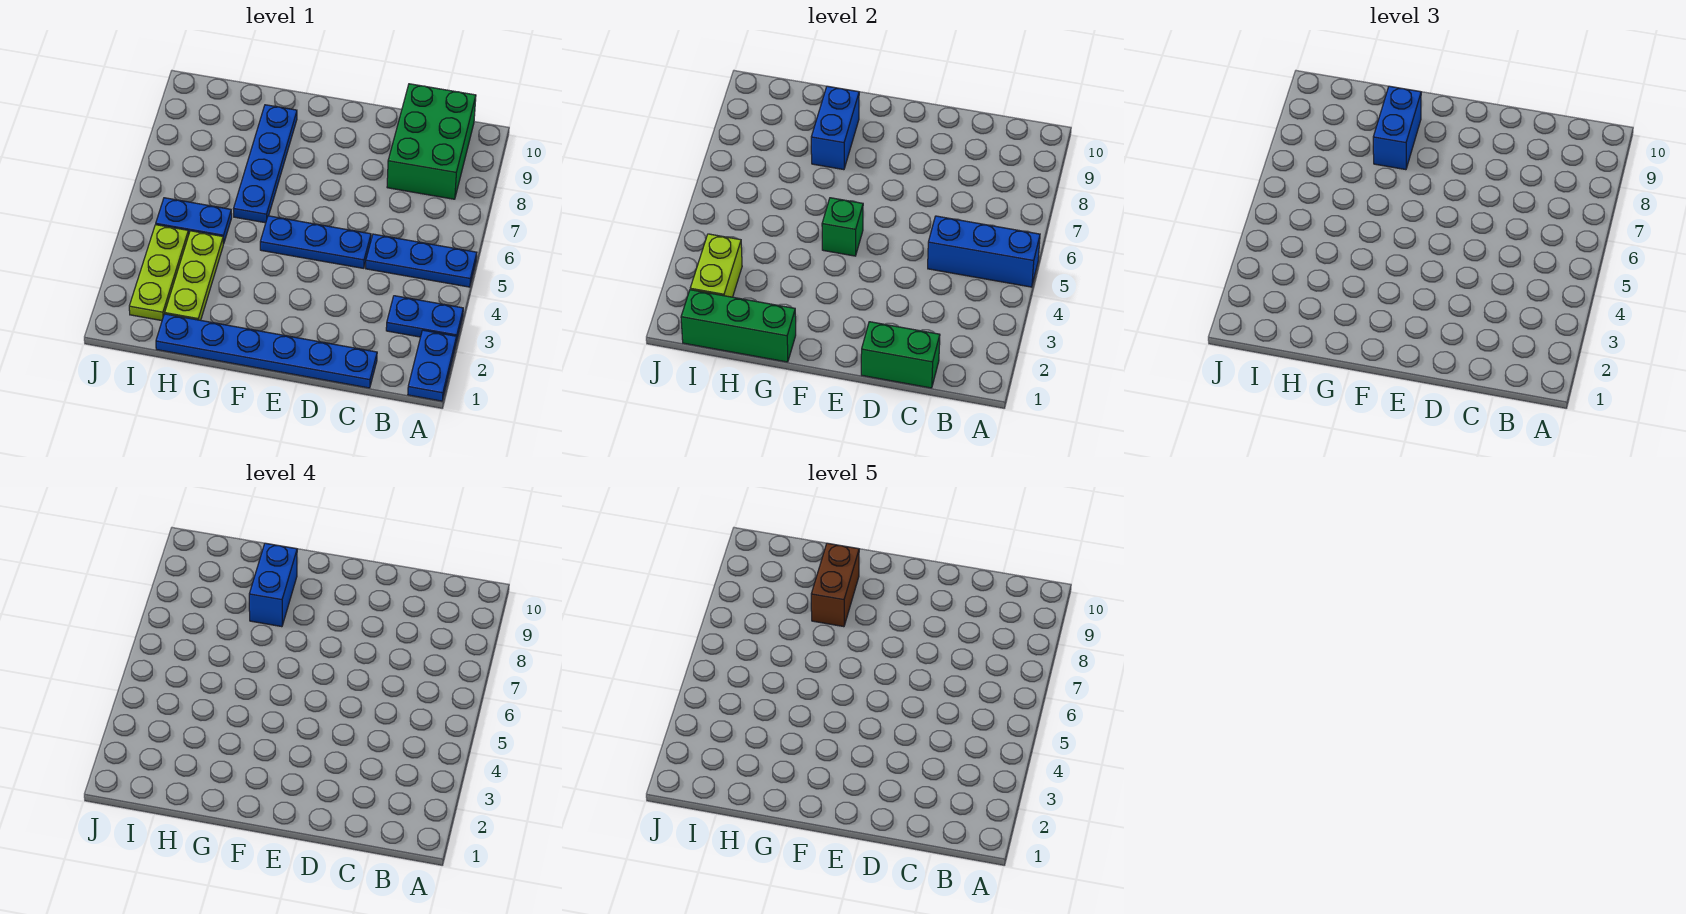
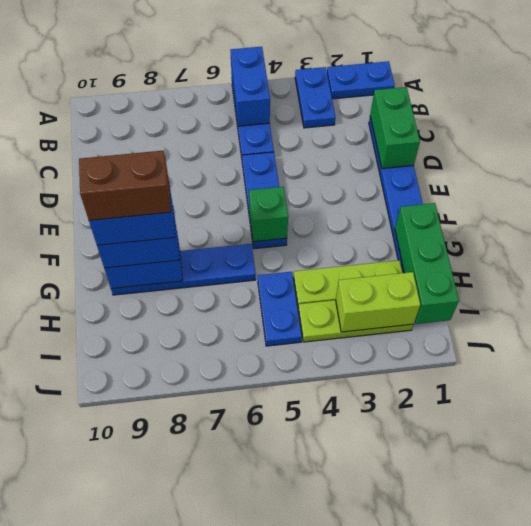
blue 1x3 brick [928,216,1040,287] -> blue 1x2 brick [230,47,270,126]
green 2x3 brick [387,84,476,199] -> none

